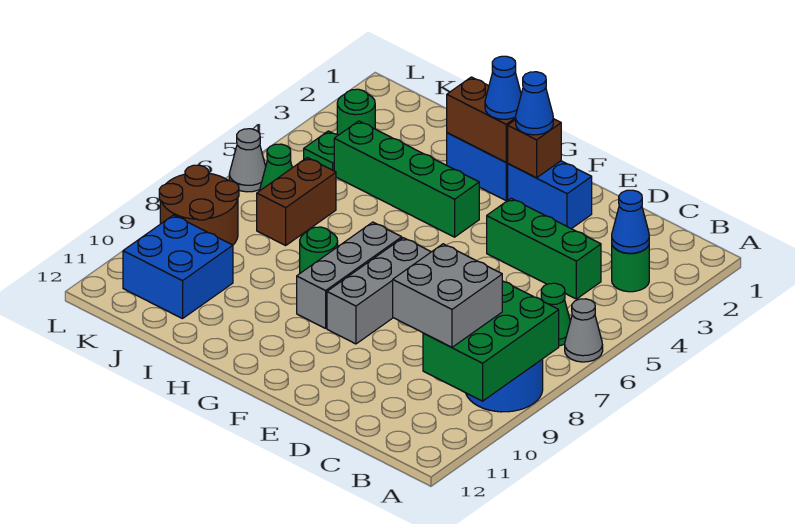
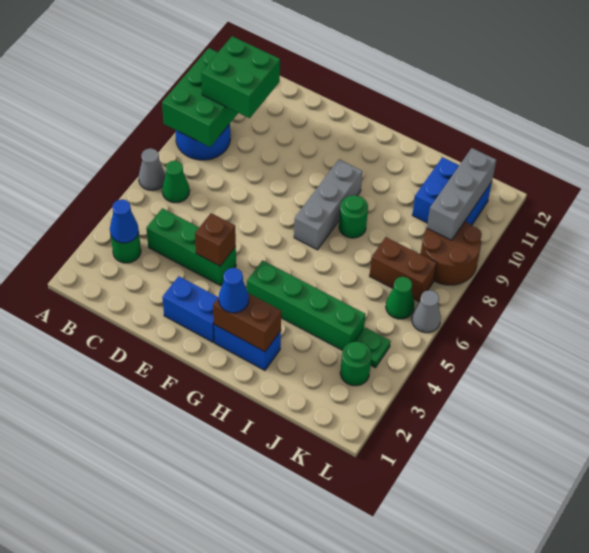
grey 2x2 brick [393,244,502,347] -> green 2x2 brick [201,36,280,118]
brown 1x1 brick [508,119,561,178] -> brown 1x1 brick moved to [195,213,236,266]
blue 1x1 cone [516,72,553,135] -> none
grey 1x3 brick [327,238,431,344] -> grey 1x3 brick moved to [427,148,496,240]
brown 1x2 brick [257,158,336,245] -> brown 1x2 brick turned to [370,237,437,302]

